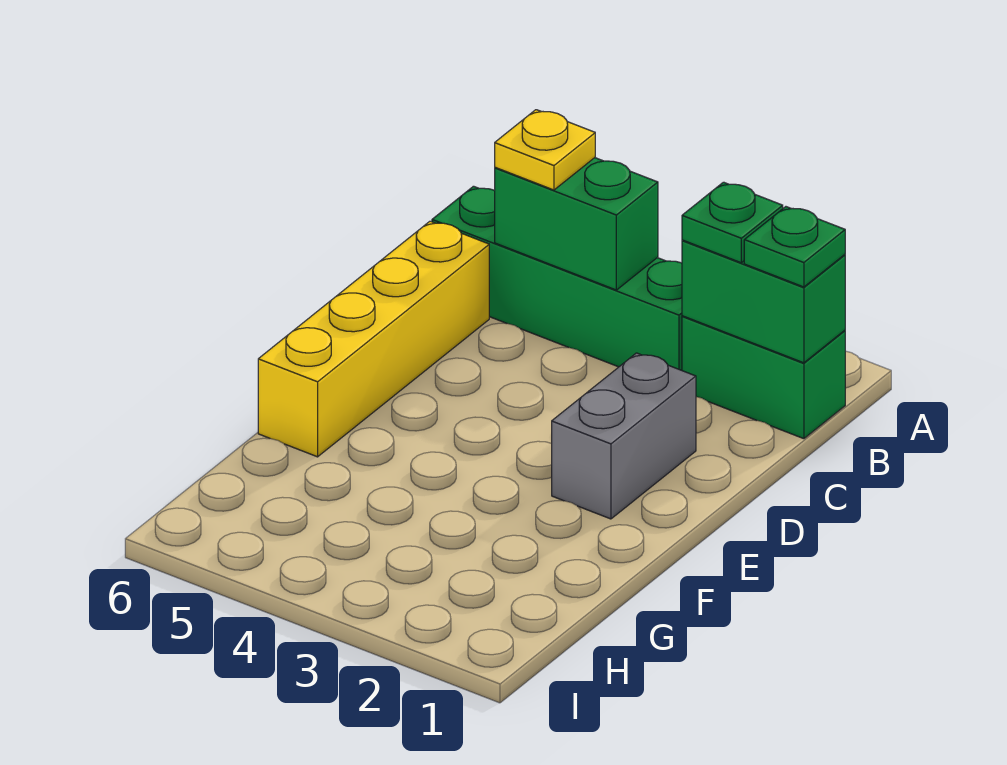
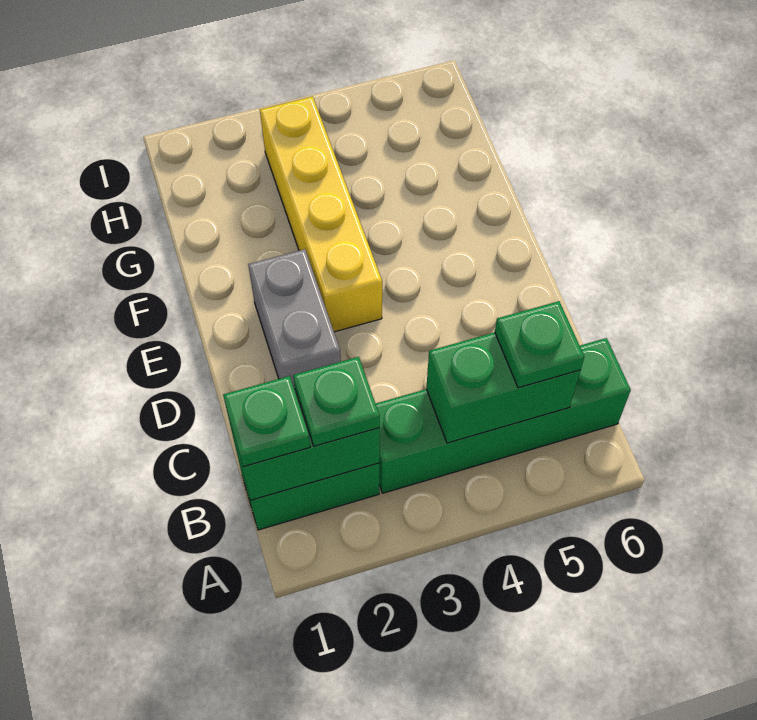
yellow 1x1 plate [495,110,595,190] -> green 1x1 plate [495,301,585,388]
yellow 1x4 brick [258,221,489,457] -> yellow 1x4 brick moved to [260,97,382,332]

